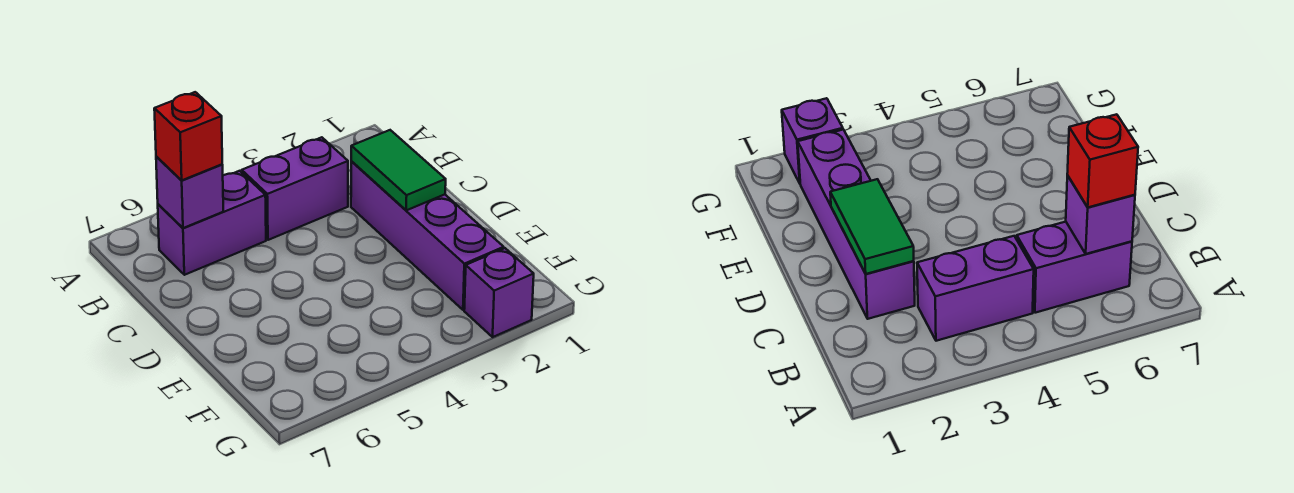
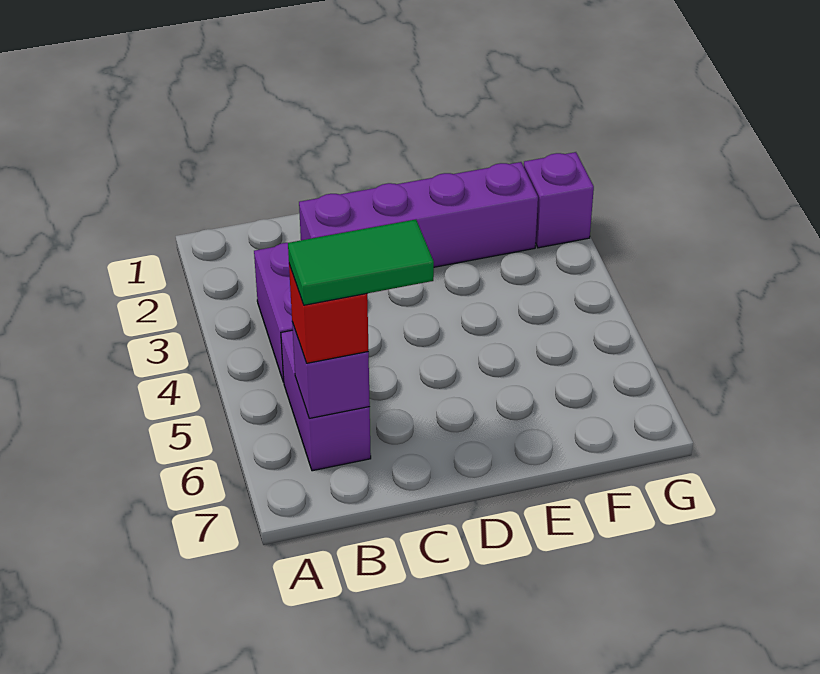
green 1x2 tile [351,130,446,210] -> green 1x2 tile moved to [288,220,434,305]

